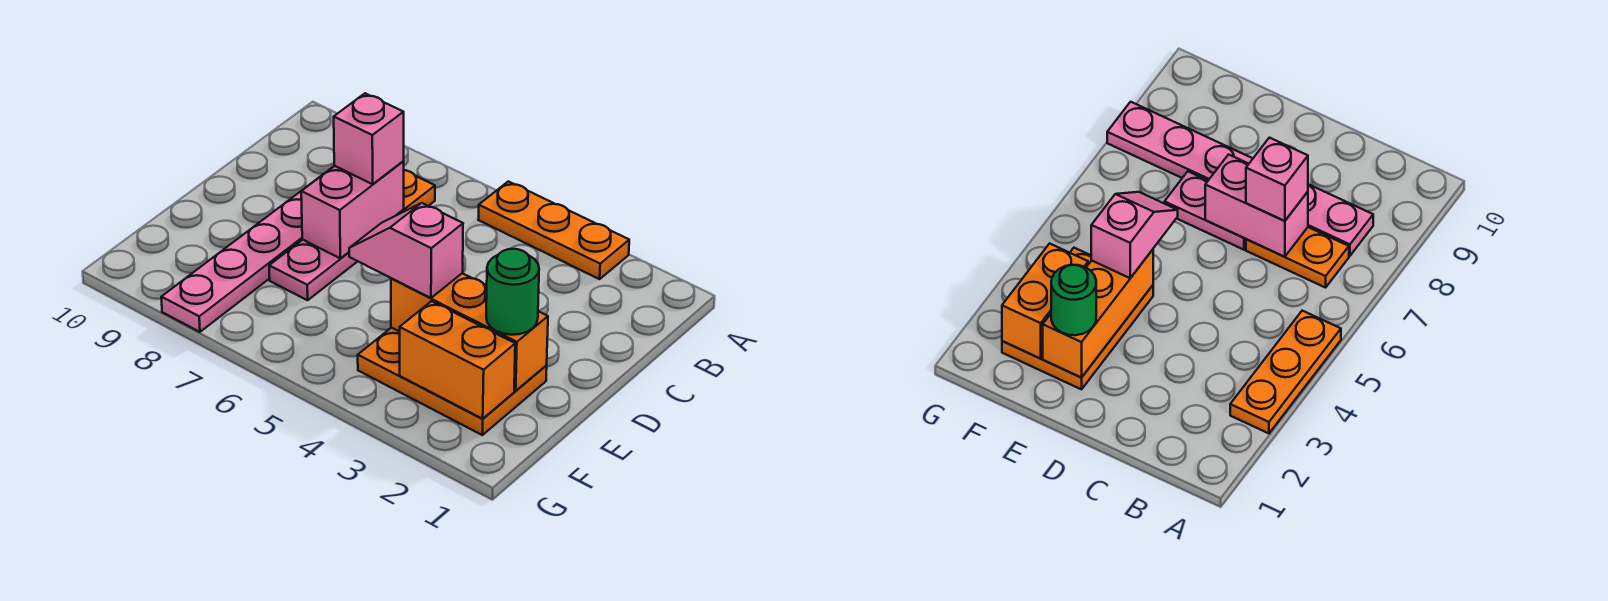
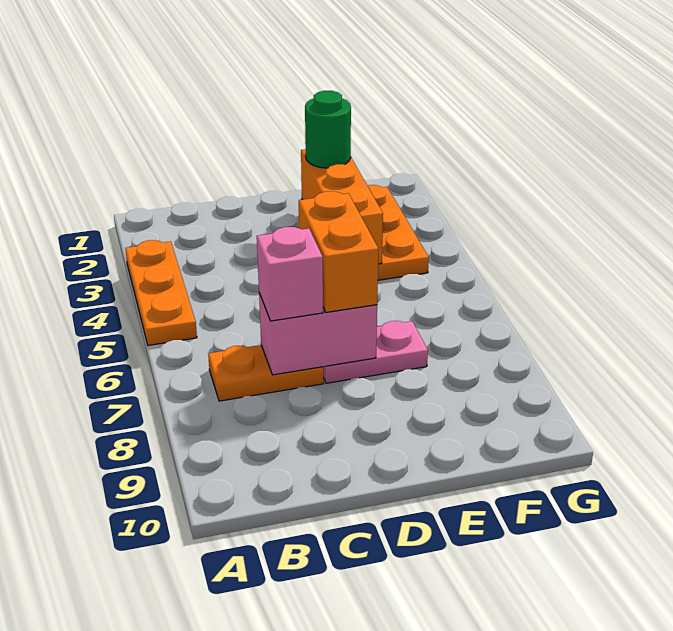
pink 1x6 plate [161,176,321,332] -> none
pink 1x2 slope [349,203,463,298] -> none
orange 1x2 brick [400,301,515,419] -> orange 1x2 brick moved to [299,191,378,312]

